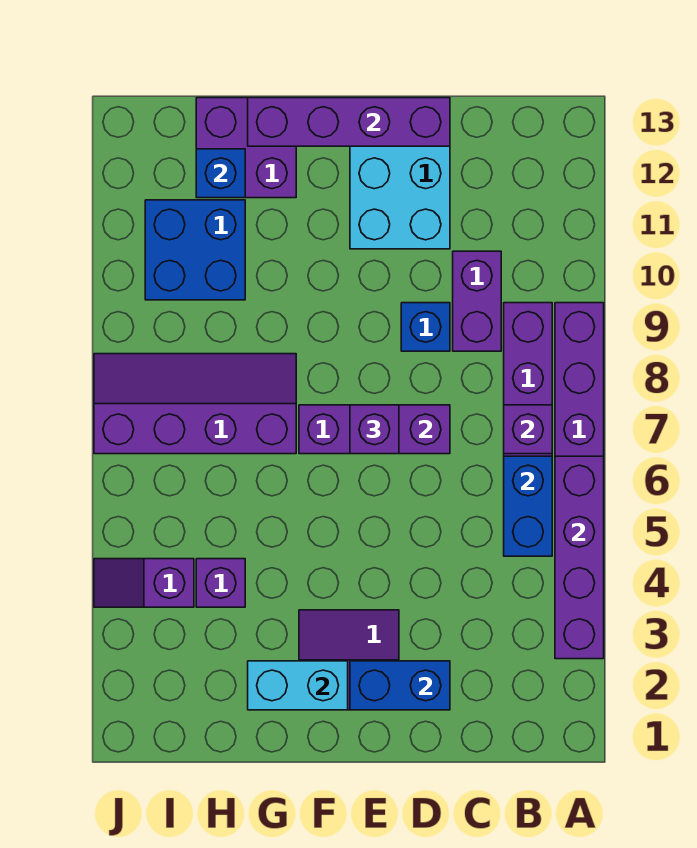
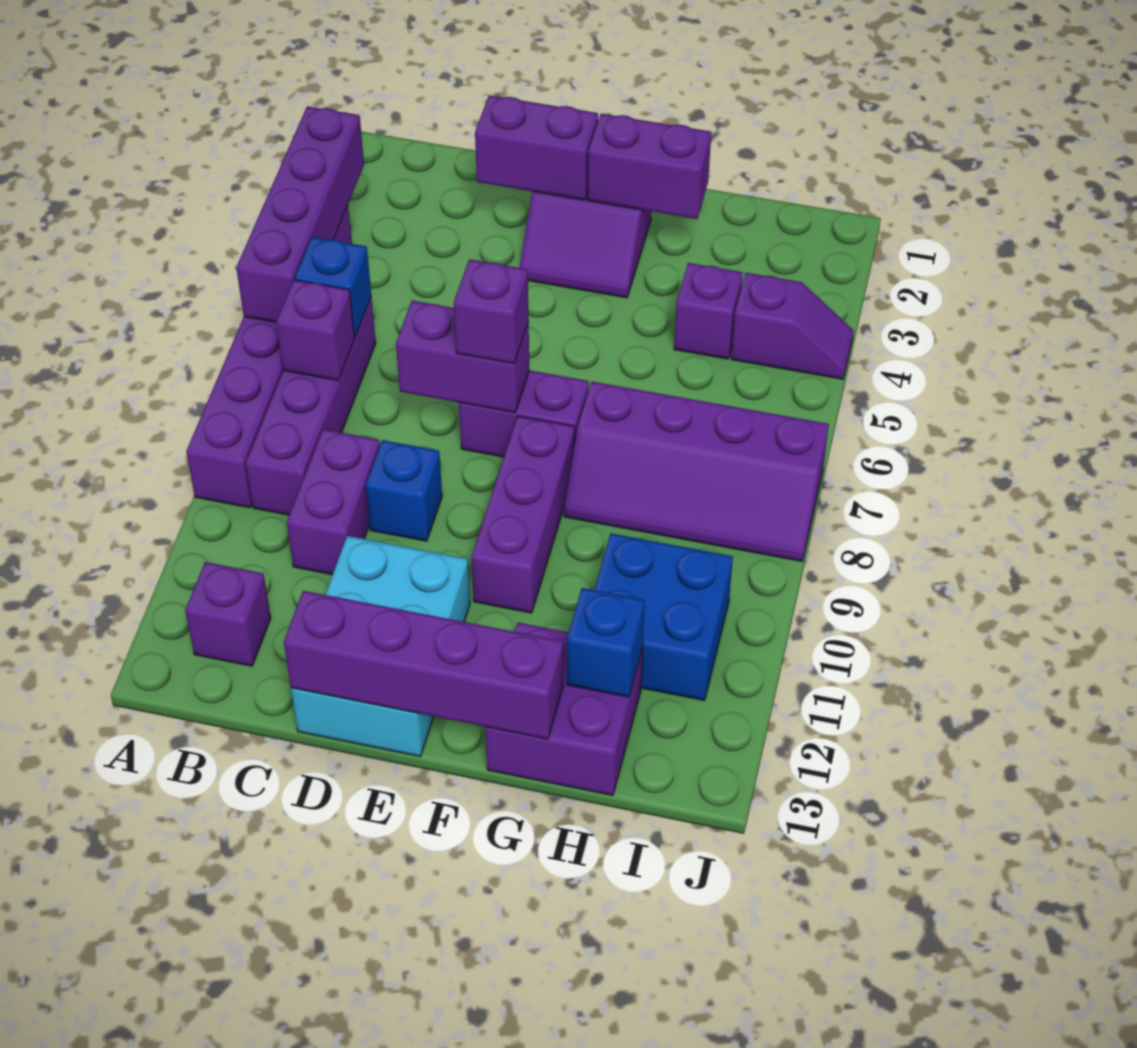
blue 1x2 brick [504,456,552,556] -> blue 1x1 brick [295,237,371,336]
none -> purple 1x1 brick [185,562,271,666]
blue 1x2 brick [350,661,450,710] -> purple 1x2 brick [475,95,598,200]
cyan 1x2 brick [248,661,348,710] -> purple 1x2 brick [588,114,711,219]
none -> purple 1x3 brick [471,416,575,613]

